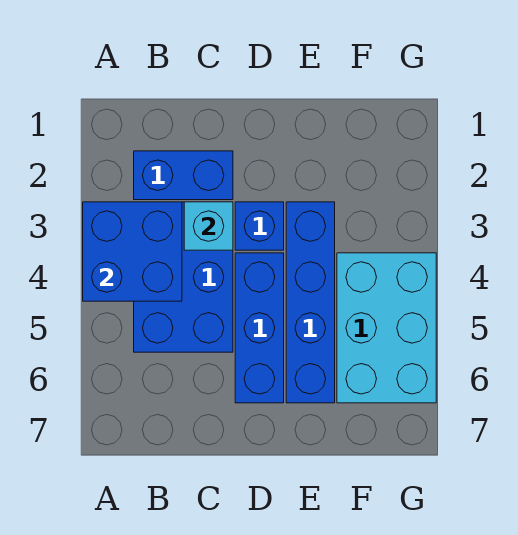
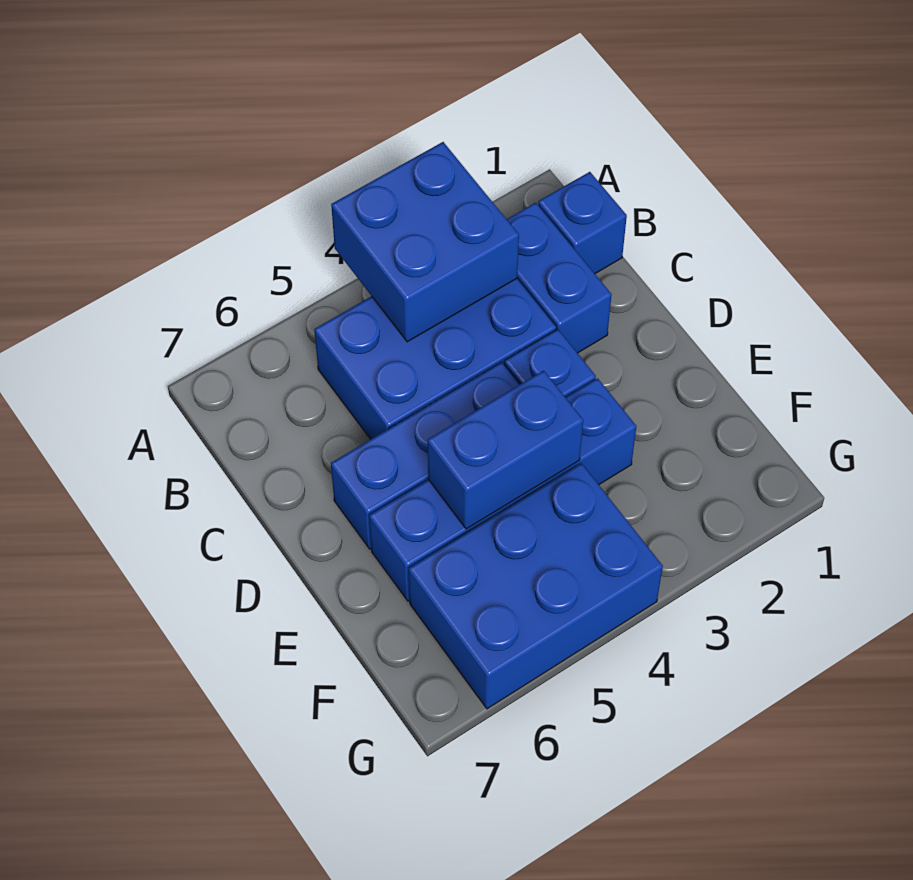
none -> blue 1x1 brick [538,172,627,273]
cyan 1x1 brick [184,202,233,250] -> none
none -> blue 1x2 brick [428,371,583,529]
cyan 2x3 brick [337,253,436,403] -> blue 2x3 brick [409,463,663,709]

